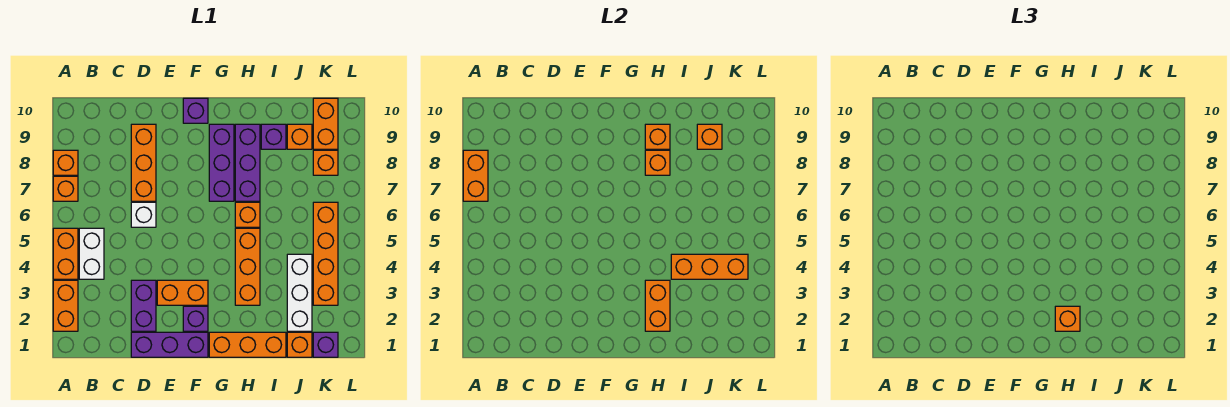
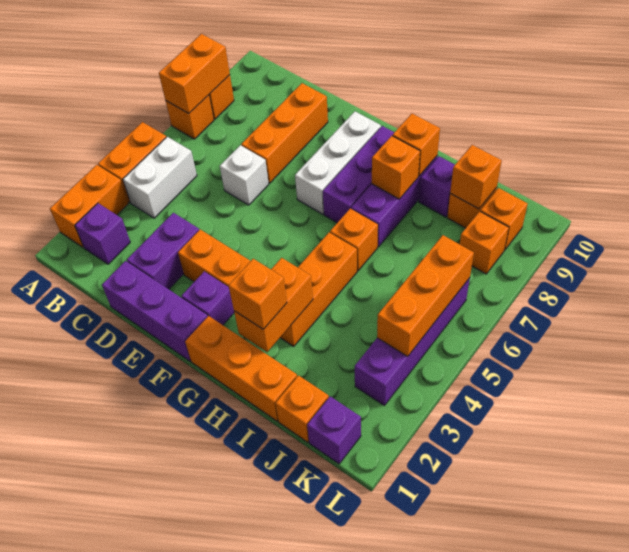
purple 1x1 brick [183,98,208,123] -> purple 1x1 brick moved to [75,203,130,264]
orange 1x3 brick [671,254,748,279] -> orange 1x3 brick turned to [377,235,474,357]
white 1x3 brick [287,254,312,331] -> white 1x3 brick moved to [295,112,381,214]
orange 1x4 brick [313,202,338,305] -> purple 1x4 brick [355,278,470,406]
orange 1x2 brick [313,98,338,149] -> orange 1x1 brick [480,188,528,250]

